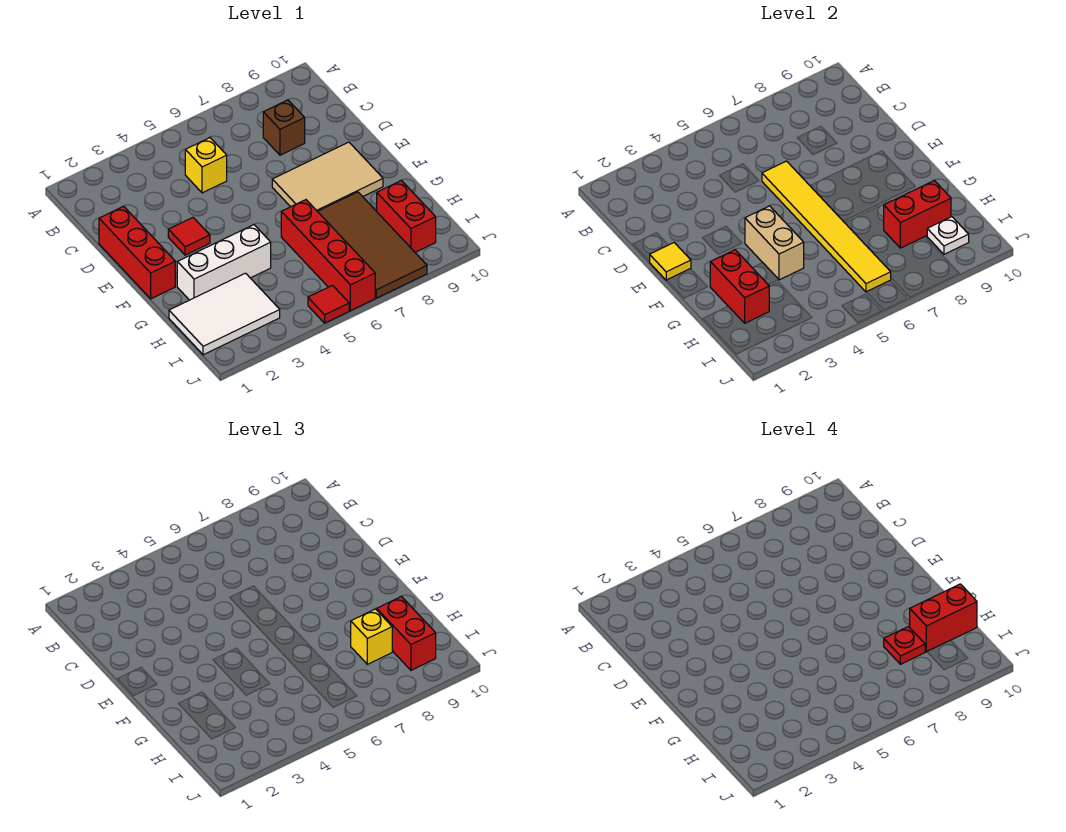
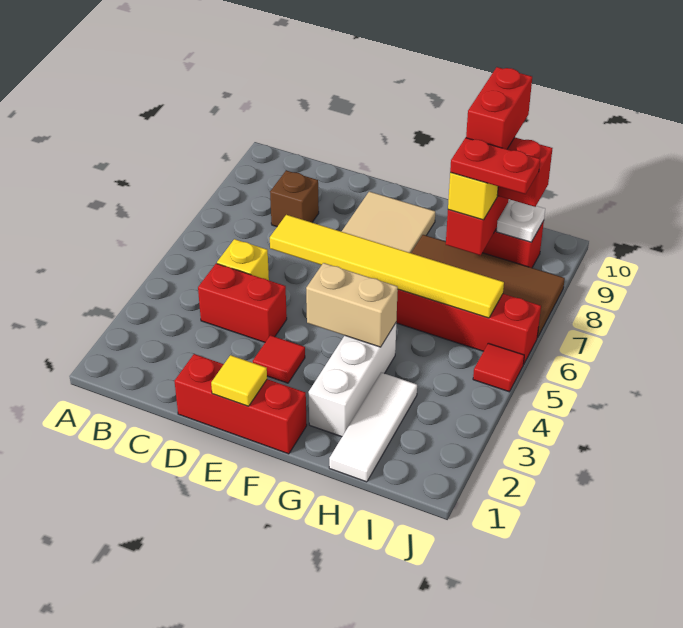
red 1x2 brick [710,250,769,323] -> red 1x2 brick moved to [198,264,287,342]
white 2x3 tile [169,273,280,355] -> white 1x3 tile [329,373,417,482]
red 1x1 plate [884,627,925,664] -> red 1x2 plate [450,138,540,194]

